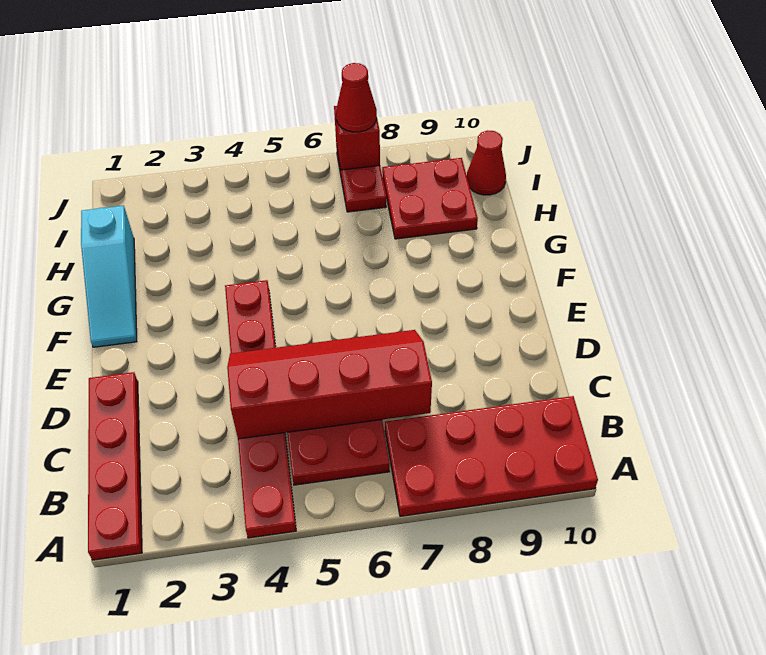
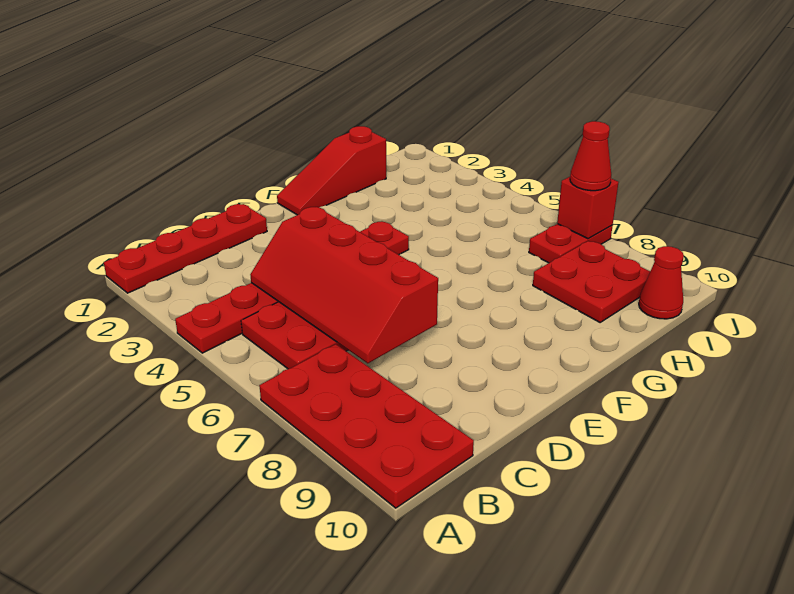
red 2x4 slope [227,330,432,439] -> red 2x4 slope turned to [250,207,438,363]
cyan 1x3 slope [81,206,137,347] -> red 1x3 slope [277,126,386,215]

